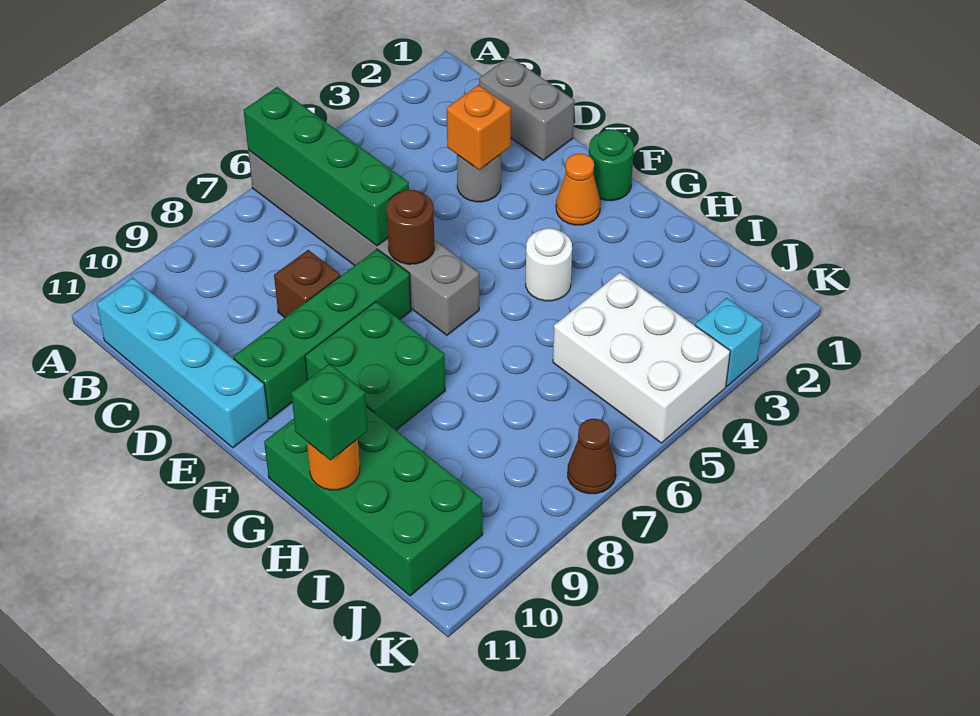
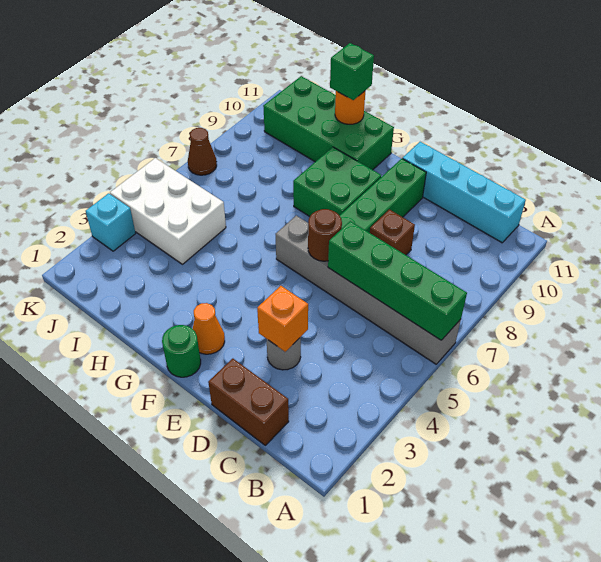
grey 1x2 brick [479,56,574,160] -> brown 1x2 brick [208,359,289,445]
white 1x1 round brick [526,228,572,301] -> none

